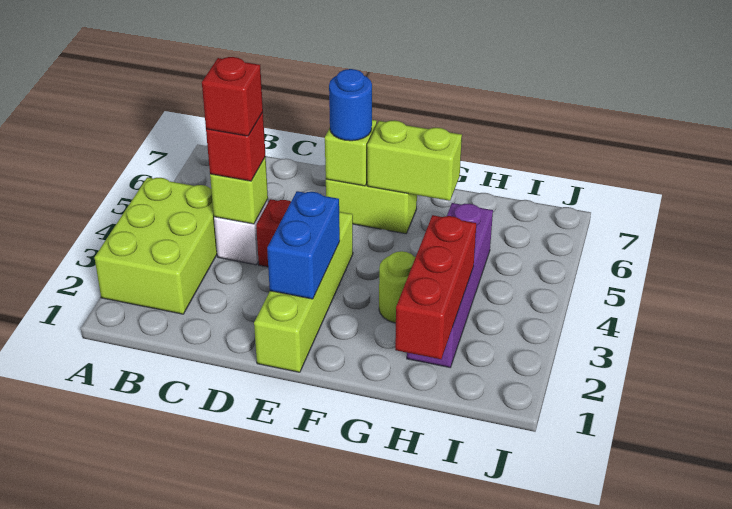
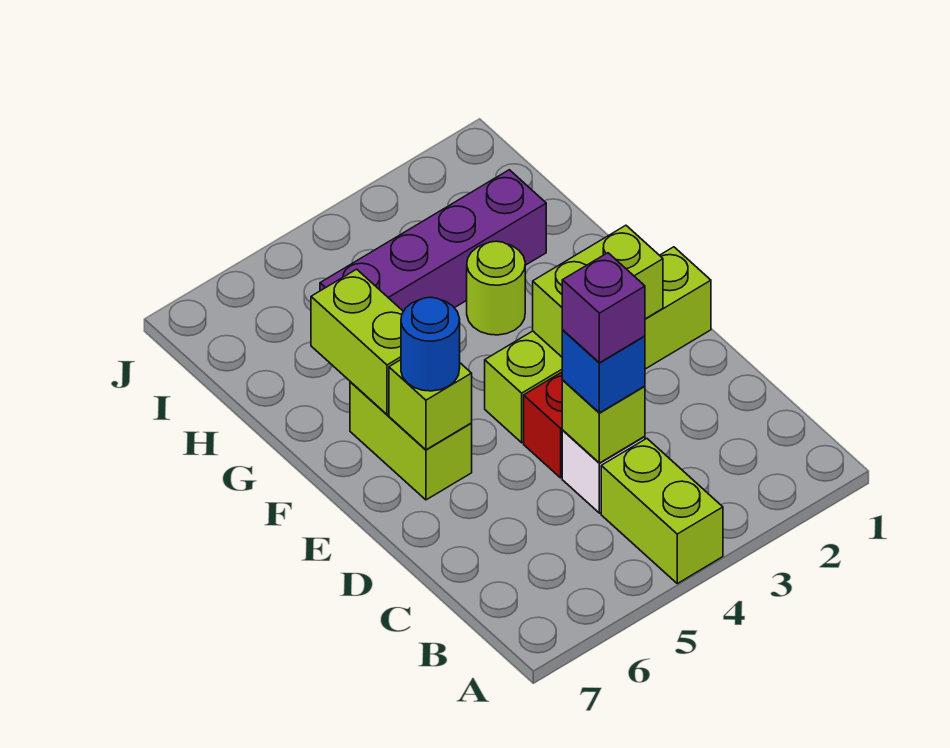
lime 2x3 brick [94,177,217,314] -> lime 1x2 brick [601,438,723,584]
red 1x1 brick [206,112,265,181] -> blue 1x1 brick [562,330,645,413]
red 1x1 brick [202,57,263,136] -> purple 1x1 brick [562,253,645,363]
blue 1x2 brick [267,191,340,299] -> lime 1x2 brick [533,225,663,357]
red 1x3 brick [395,215,476,359] -> none

